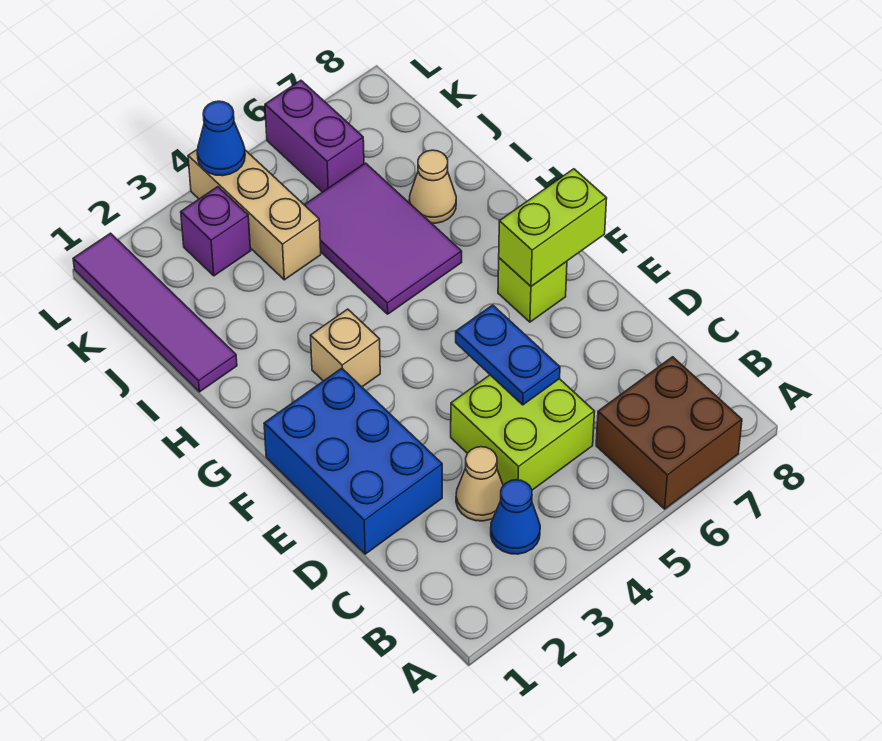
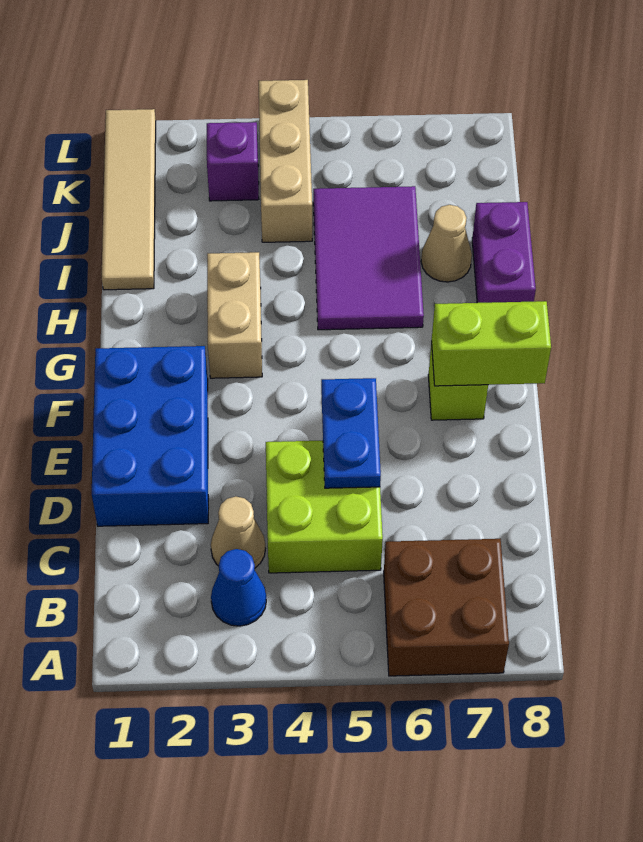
tan 1x1 brick [311,309,380,387] -> tan 1x2 brick [207,252,262,378]
purple 1x4 tile [73,233,237,392] -> tan 1x4 tile [102,109,156,290]
purple 1x2 brick [265,80,364,192] -> purple 1x2 brick moved to [472,202,536,303]
blue 1x1 cone [197,101,245,176] -> none

